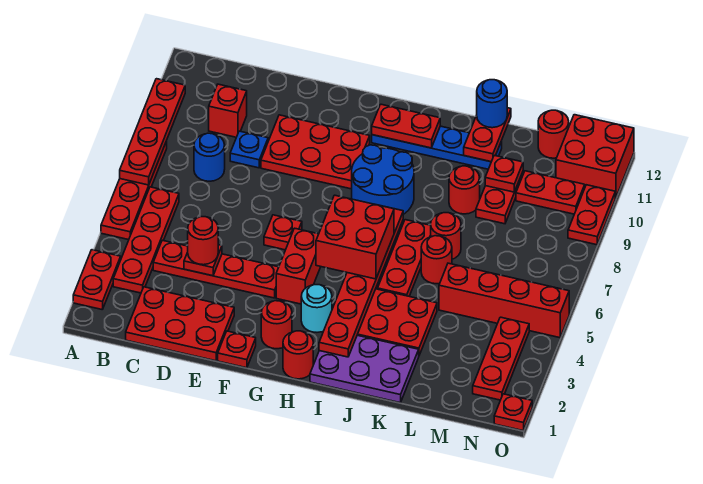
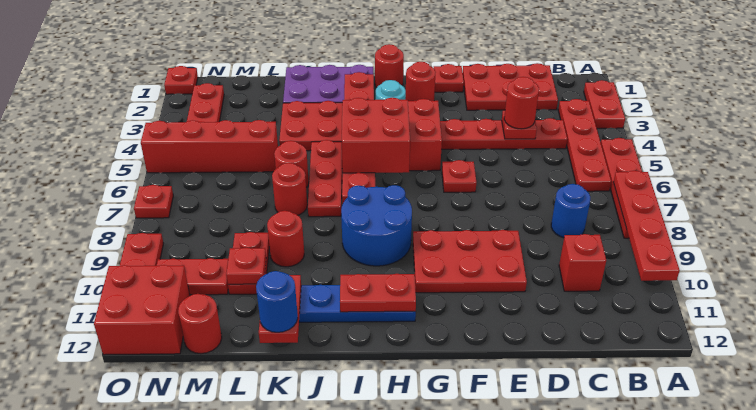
blue 1x1 plate [230,131,268,168] -> none
none -> red 1x1 plate [134,185,173,218]

